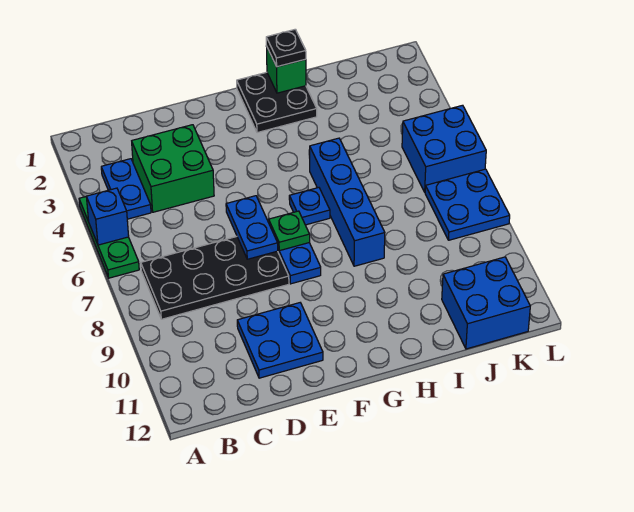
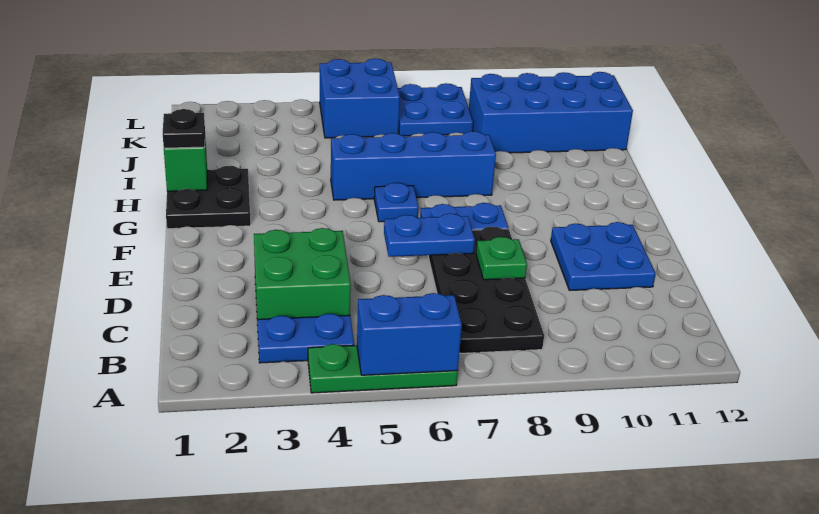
blue 1x1 brick [86,188,129,245] -> blue 1x2 brick [357,293,462,375]
green 1x1 plate [269,211,310,251] -> green 1x1 plate moved to [476,237,527,280]
blue 2x2 brick [442,257,530,349] -> blue 2x4 brick [469,72,633,153]

